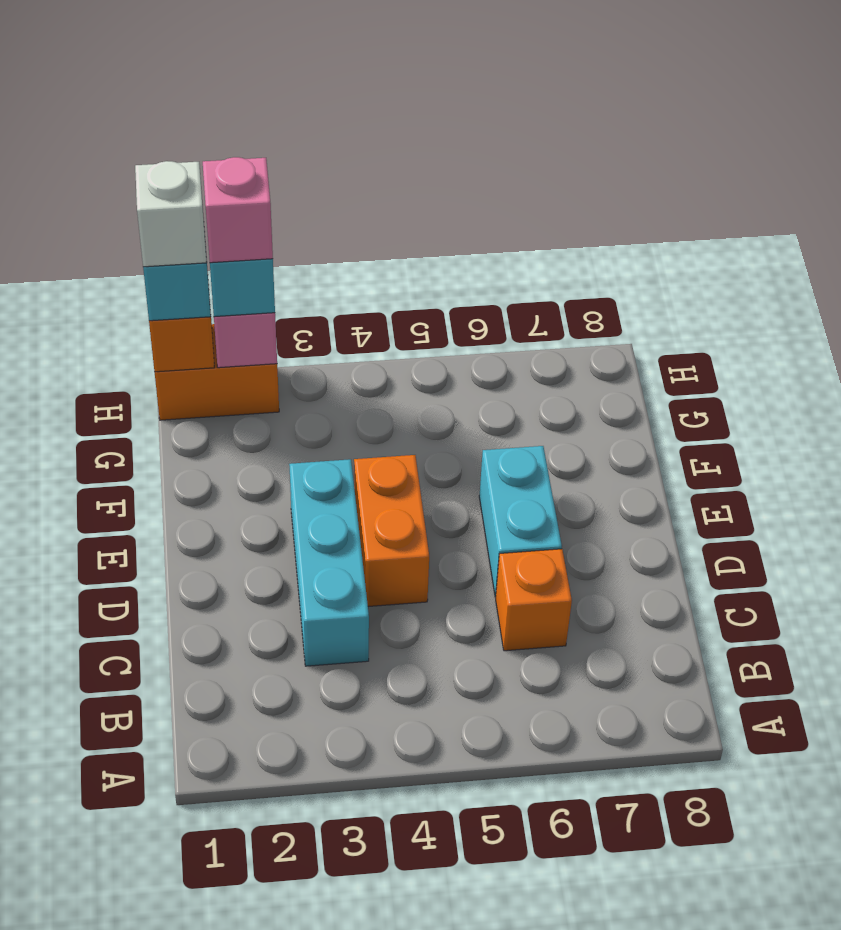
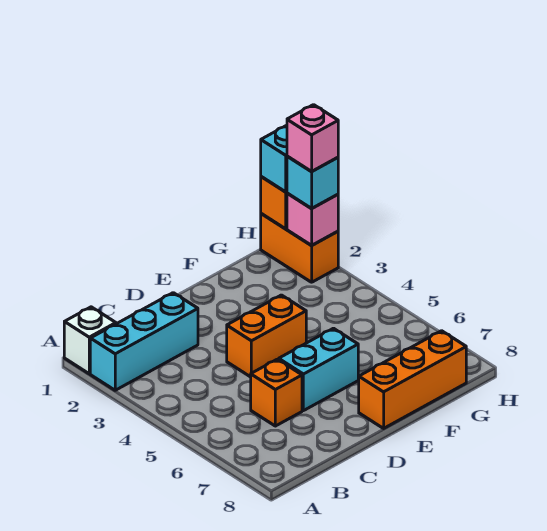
cyan 1x3 brick [289,459,369,666] -> cyan 1x3 brick moved to [90,293,198,390]
none -> orange 1x3 brick [359,331,466,428]
white 1x1 brick [135,161,207,267] -> white 1x1 brick moved to [64,307,116,374]

